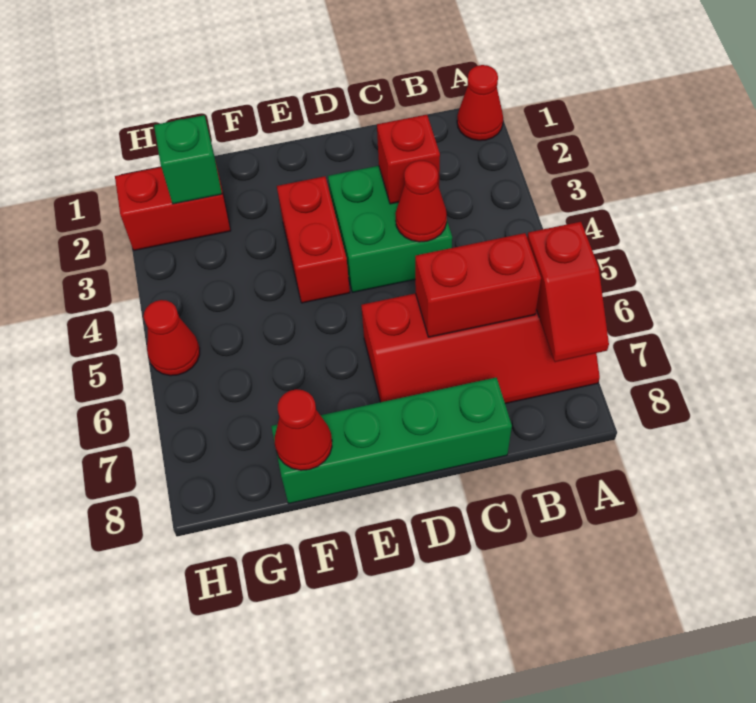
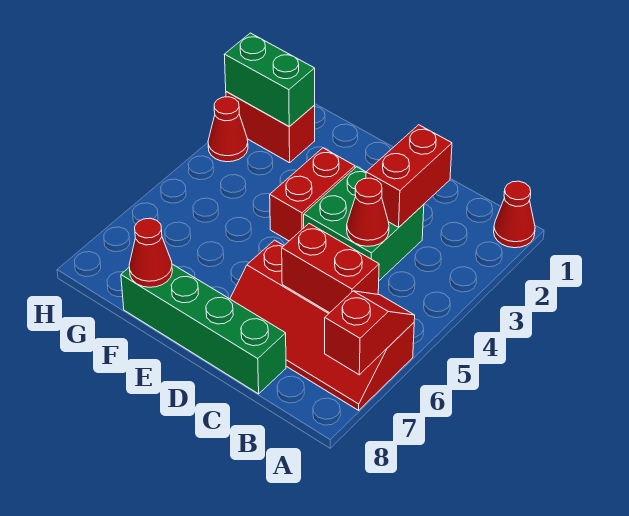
red 1x2 slope [527,222,609,362] -> red 1x2 slope turned to [325,291,415,375]
red 1x1 brick [377,115,440,204] -> red 1x2 brick [366,125,452,227]
green 1x1 brick [154,115,222,204] -> green 1x2 brick [224,33,315,127]
red 1x1 cone [144,300,200,376] -> red 1x1 cone moved to [208,97,248,162]

